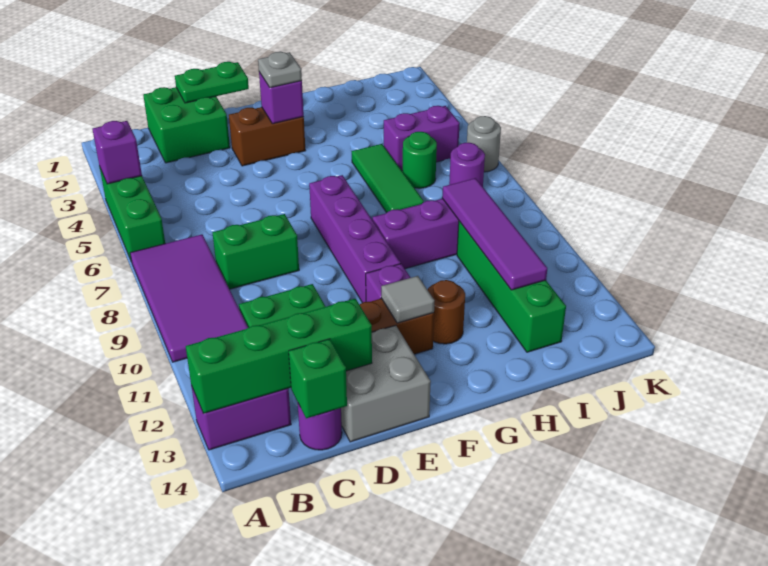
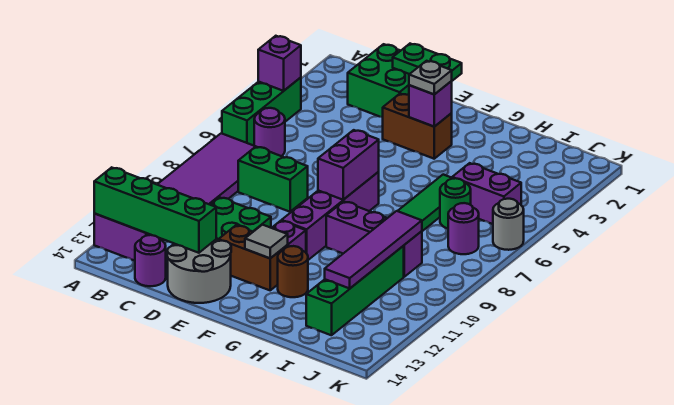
none -> purple 1x1 round brick [254,108,285,156]
green 1x1 brick [289,339,347,418] -> none
grey 2x2 brick [341,326,431,442] -> grey 2x2 round brick [167,239,231,303]
none -> purple 1x2 brick [318,130,379,200]

